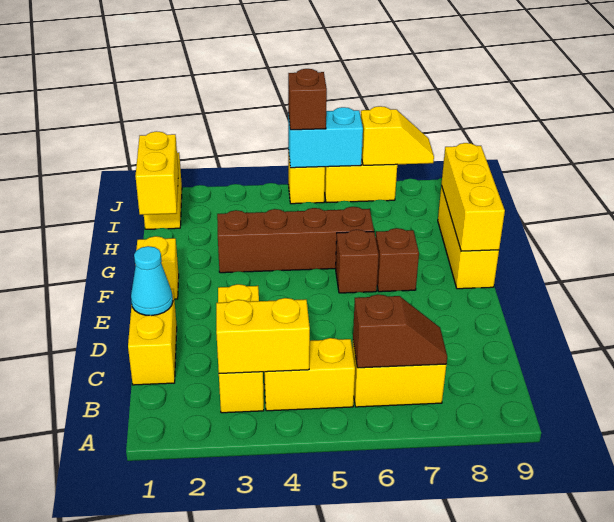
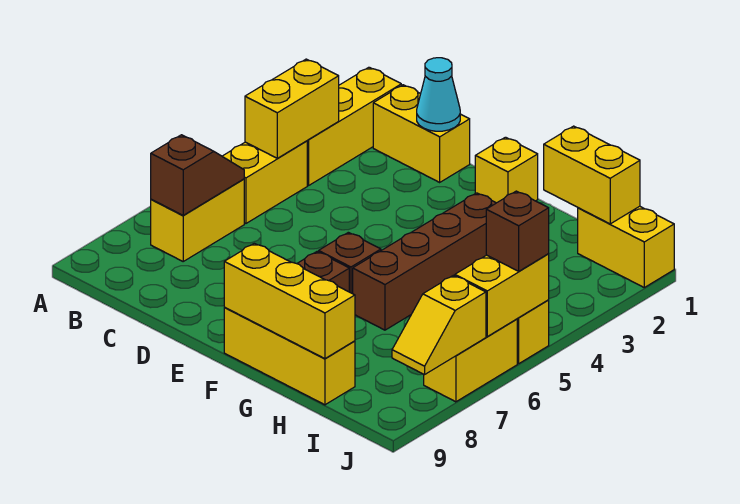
yellow 1x3 brick [218,284,264,413] -> yellow 1x3 brick turned to [307,67,401,185]
brown 1x2 slope [353,294,447,368] -> brown 1x2 slope turned to [151,135,244,215]
cyan 1x2 brick [288,107,363,168] -> yellow 1x2 brick [455,254,549,336]

